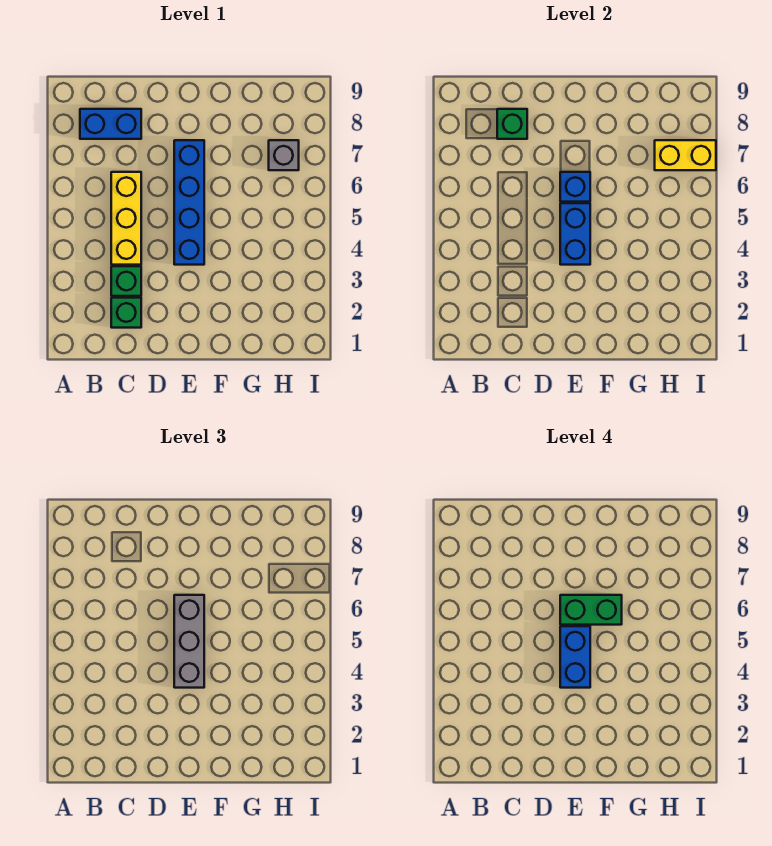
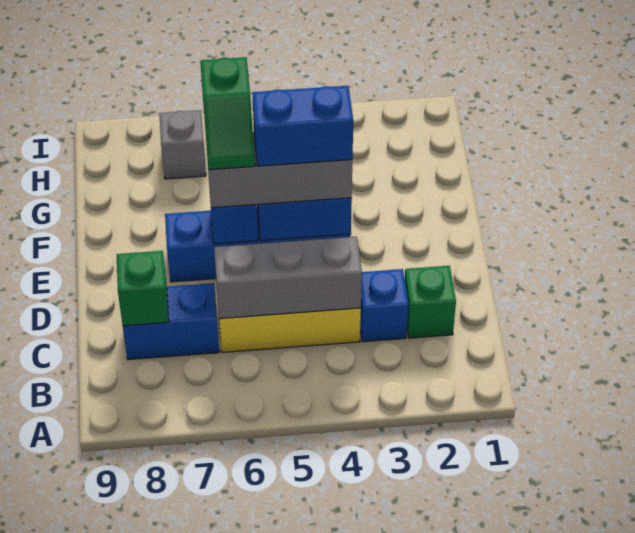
blue 1x2 brick [80,109,141,139] -> blue 1x2 brick turned to [123,283,219,360]
green 1x1 brick [111,266,141,296] -> blue 1x1 brick [360,269,409,342]
none -> grey 1x3 brick [214,237,362,319]
green 1x2 brick [560,595,622,625] -> green 1x2 slope [200,57,255,170]
yellow 1x2 brick [655,140,716,170] -> none

